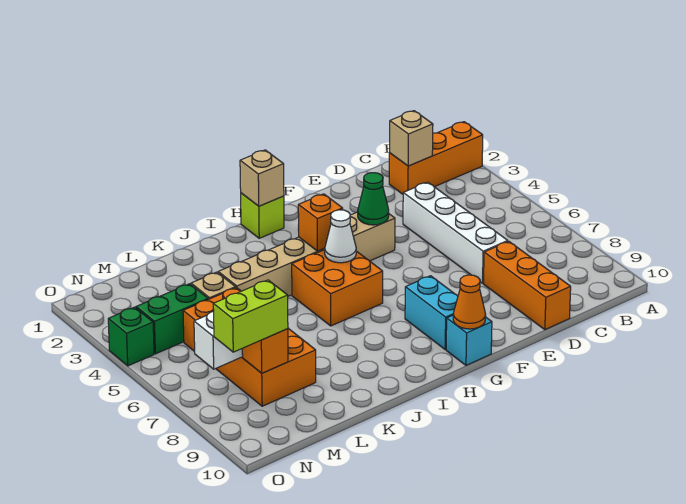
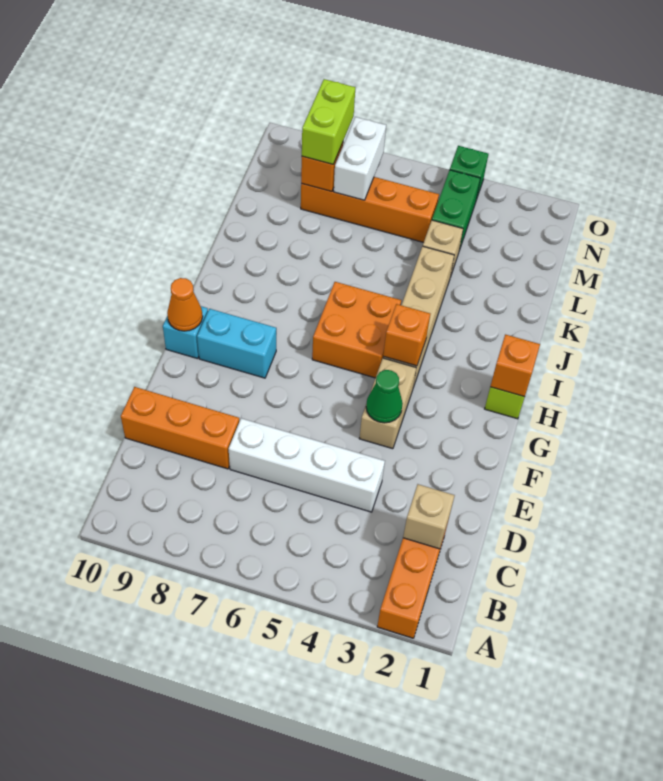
tan 1x1 brick [240,150,284,206] -> orange 1x1 brick [490,334,540,397]
white 1x1 cone [325,210,356,263] -> none
orange 2x4 brick [183,288,316,406] -> orange 1x4 brick [301,177,439,242]

